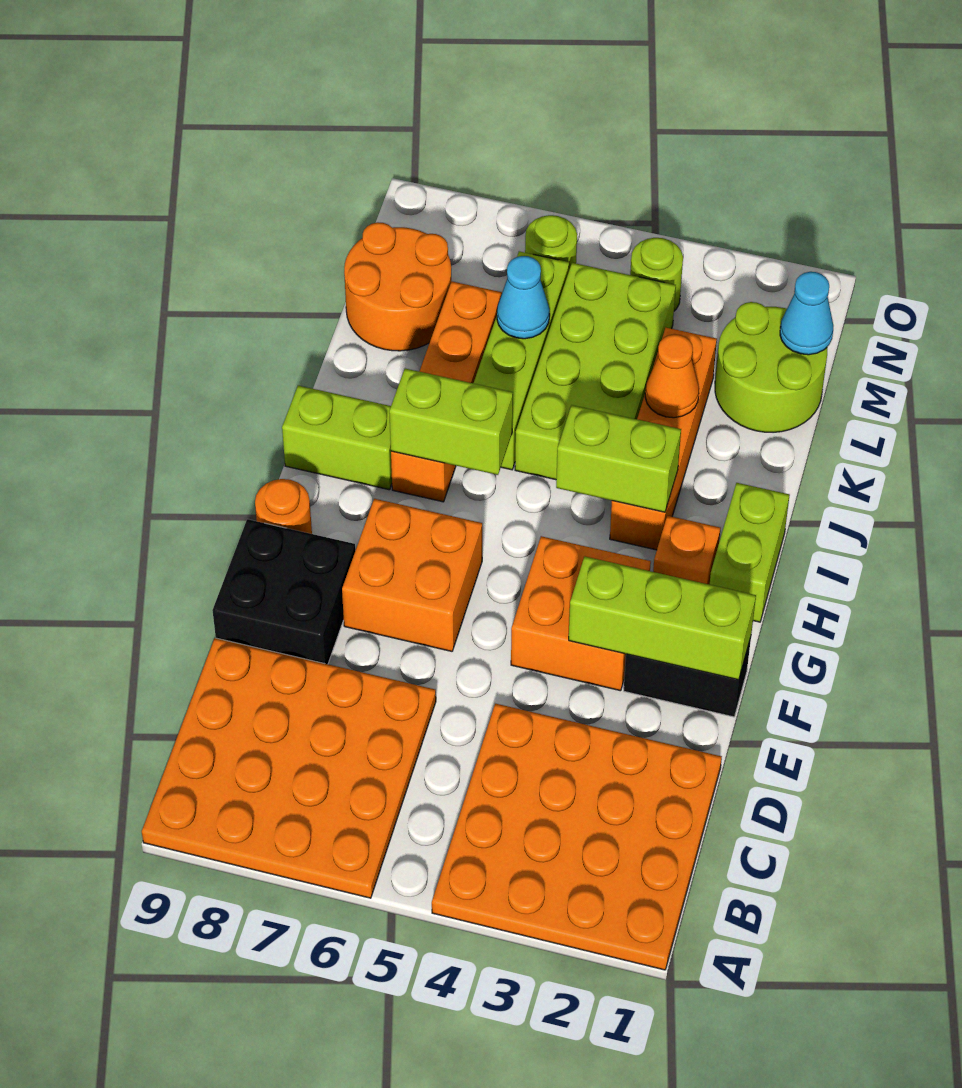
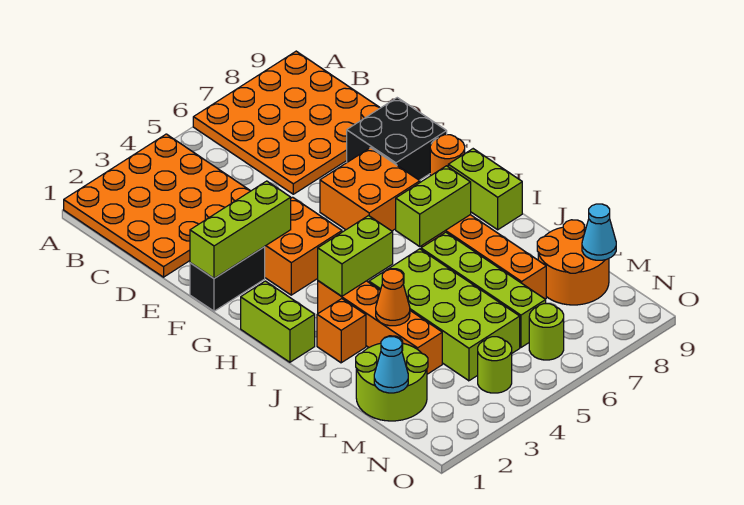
orange 1x1 brick [653,516,721,585] -> orange 1x1 brick moved to [317,299,366,363]
lime 1x2 brick [282,386,392,490] -> lime 1x2 brick turned to [448,149,522,230]
cyan 1x1 cone [497,256,550,339] -> cyan 1x1 cone moved to [582,204,616,260]

